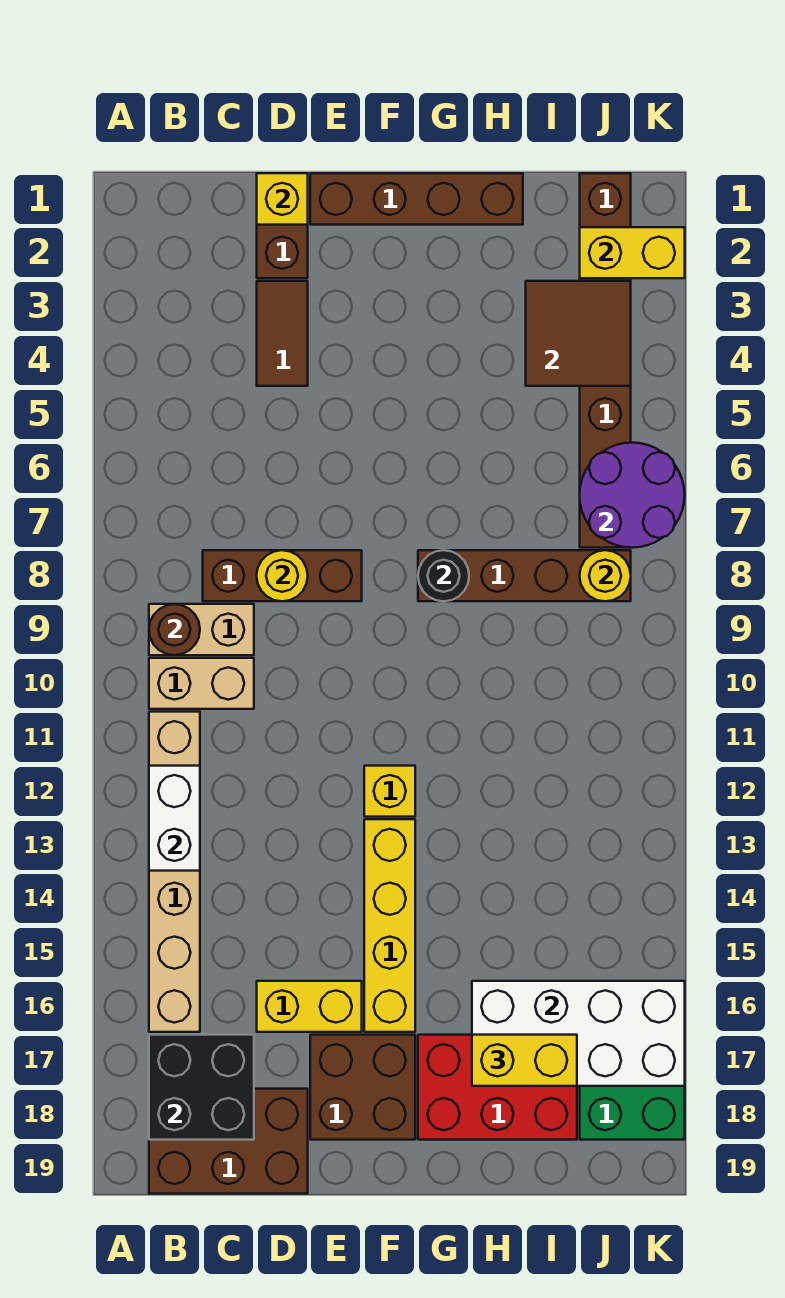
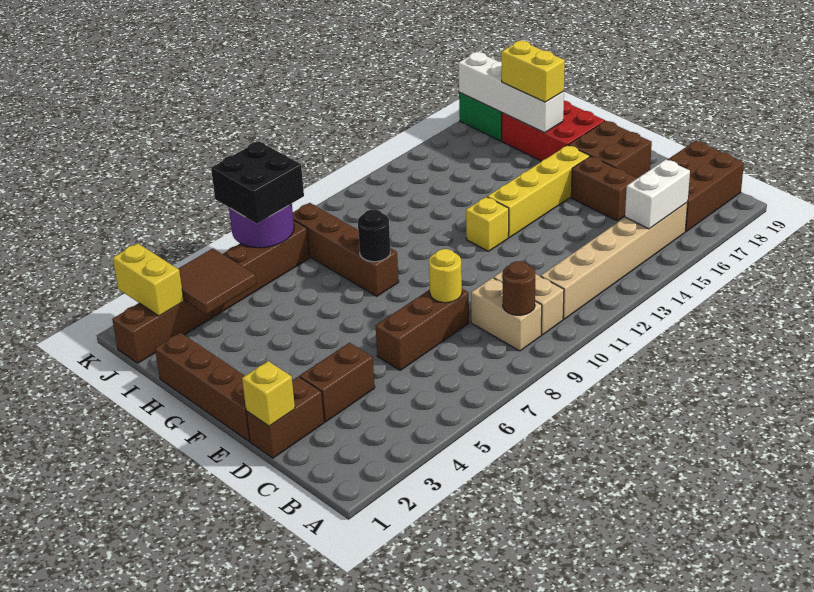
white 1x2 brick [149,766,200,871] -> white 1x2 brick moved to [625,159,690,229]
black 2x2 brick [149,1035,254,1140] -> black 2x2 brick moved to [211,141,304,223]
brown 2x3 brick [149,1089,308,1194] -> brown 2x3 brick turned to [668,141,744,232]
brown 1x3 brick [203,550,362,601] -> brown 1x3 brick turned to [376,289,469,370]
brown 1x2 tile [257,281,308,386] -> brown 1x2 brick [300,343,375,422]
yellow 1x2 brick [257,981,362,1032] -> brown 1x2 brick [571,156,637,221]
white 2x4 brick [472,981,685,1086] -> white 1x4 brick [458,52,564,133]
yellow 1x1 round brick [580,550,631,601] -> none

